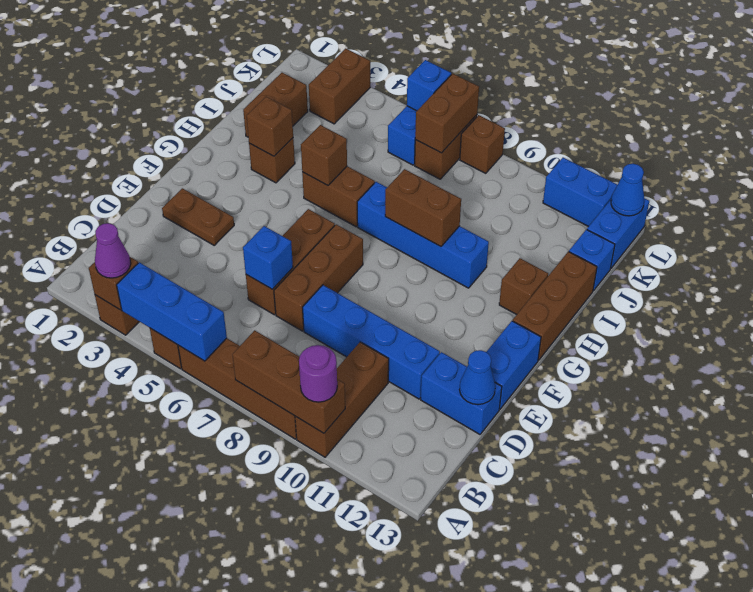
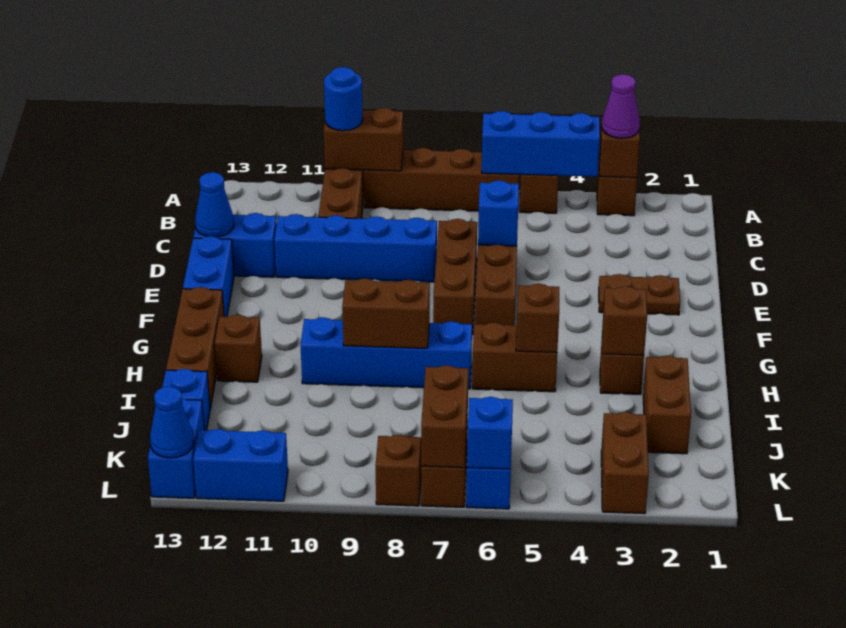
brown 1x3 brick [232,330,345,433] -> brown 1x2 brick [324,108,403,171]
purple 1x1 round brick [299,345,337,402] -> blue 1x1 round brick [324,67,363,131]

